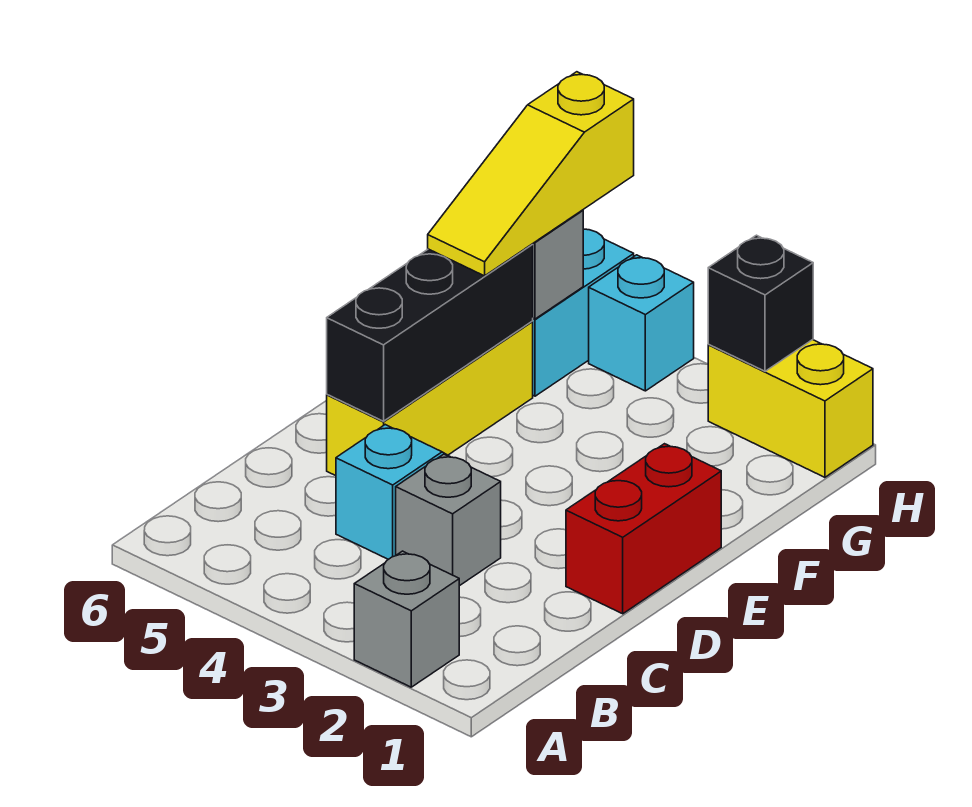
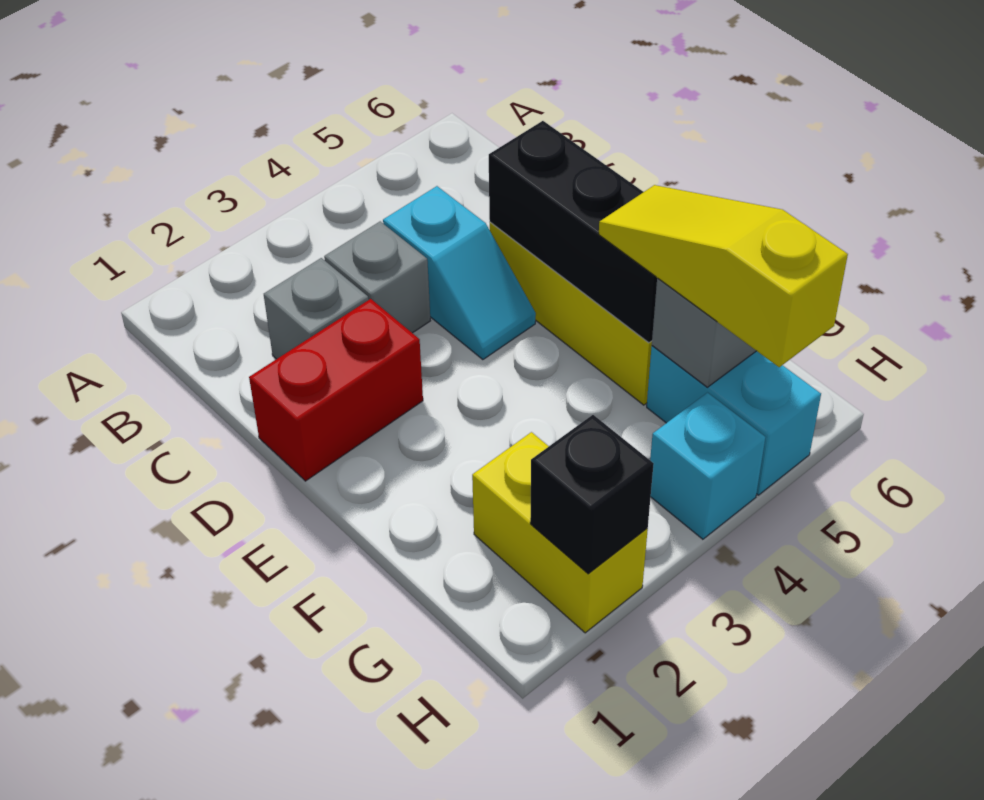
grey 1x1 brick [354,551,459,687] -> grey 1x1 brick moved to [264,258,369,359]
red 1x2 brick [566,444,721,614] -> red 1x2 brick turned to [249,299,423,481]
yellow 1x2 brick [708,340,873,477] -> yellow 1x2 brick turned to [472,432,648,633]

